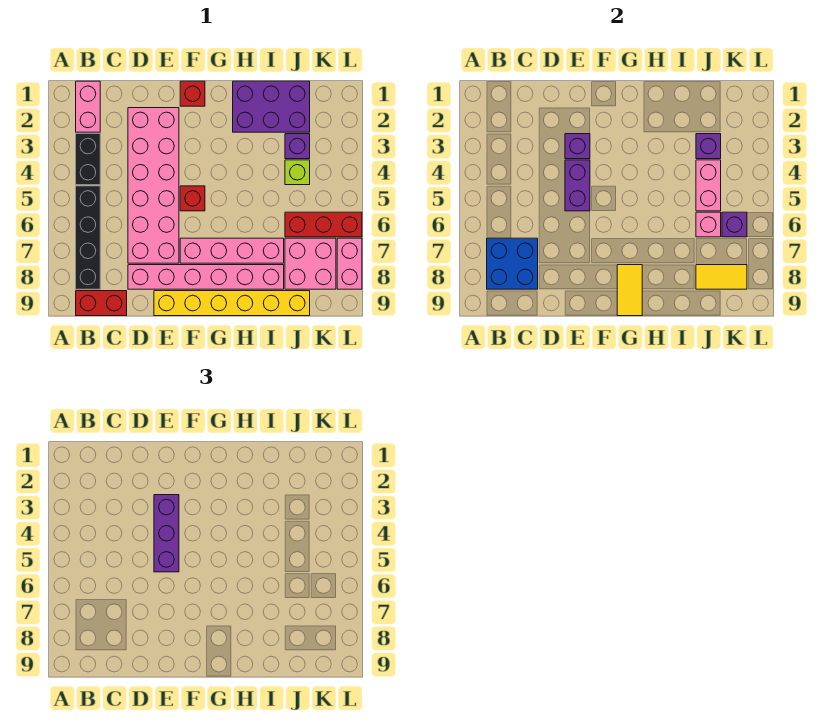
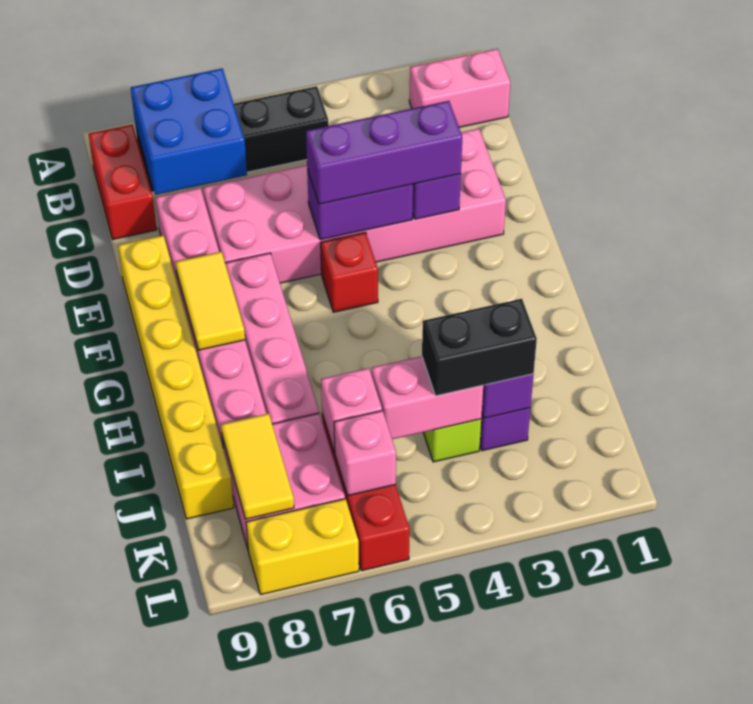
black 1x2 brick [76,134,100,185] -> black 1x2 brick moved to [422,299,537,396]
red 1x1 brick [180,81,205,106] -> none
yellow 1x2 tile [617,265,642,316] -> yellow 1x2 tile turned to [176,252,245,350]
purple 2x3 brick [233,81,310,132] -> none
purple 1x1 brick [722,212,747,237] -> pink 1x1 brick [334,411,396,495]
pink 1x2 brick [337,238,362,289] -> yellow 1x2 brick [246,499,359,595]

